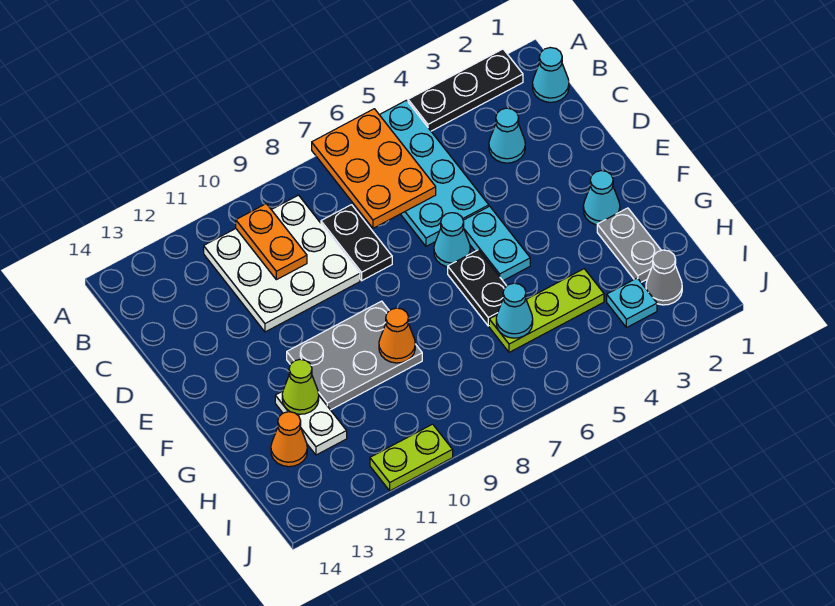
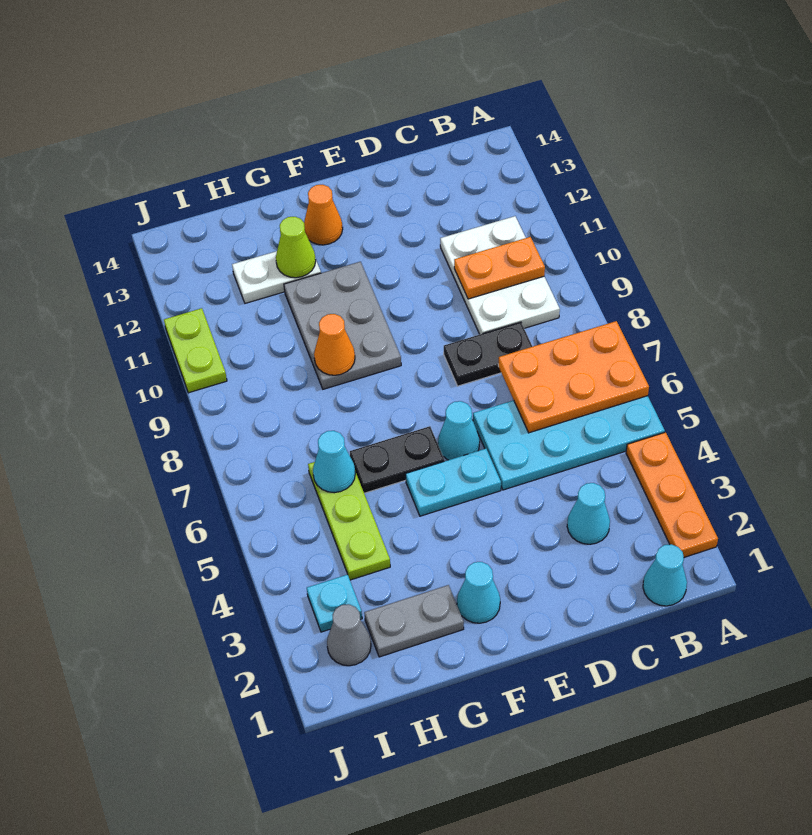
black 1x3 plate [408,49,523,131] -> orange 1x3 plate [626,432,718,557]
white 3x3 plate [204,195,360,332] -> white 2x3 plate [440,216,560,334]
orange 1x1 cone [271,412,307,467] -> orange 1x1 cone moved to [304,185,343,245]

